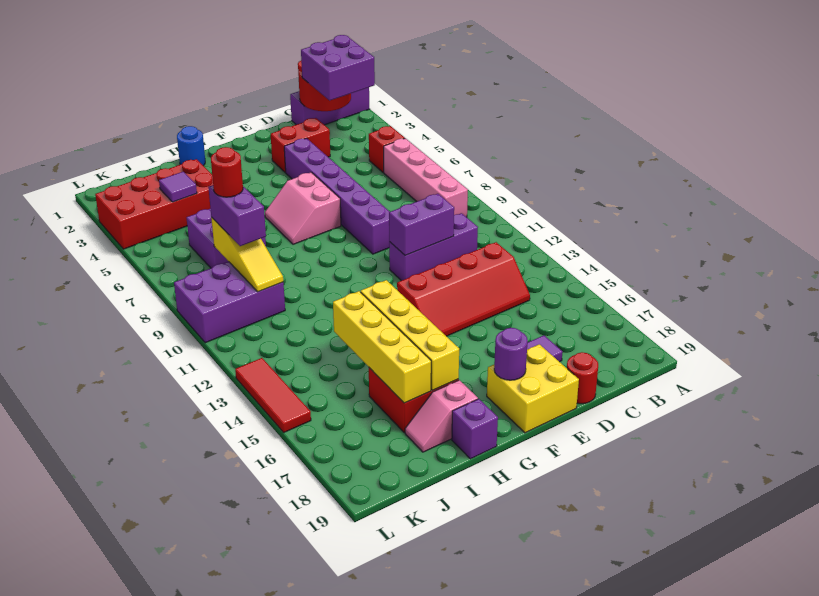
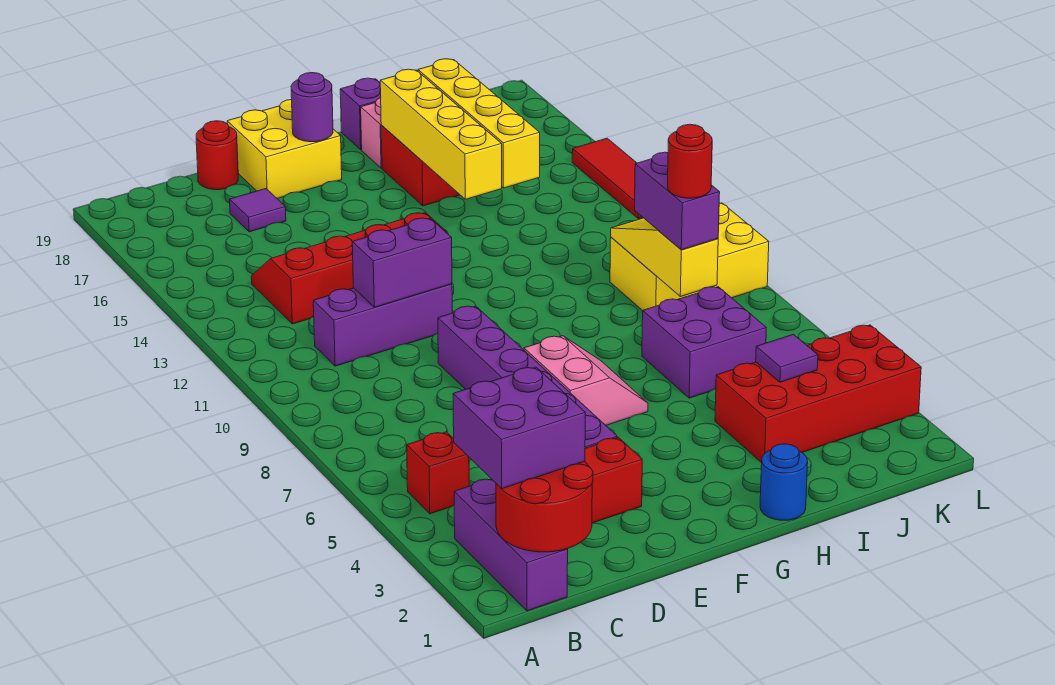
purple 1x3 brick [290,87,369,125] -> purple 1x3 brick turned to [454,479,568,611]
pink 1x4 brick [384,138,468,217] -> none
purple 2x3 brick [174,262,285,343] -> yellow 2x3 brick [610,203,769,311]

